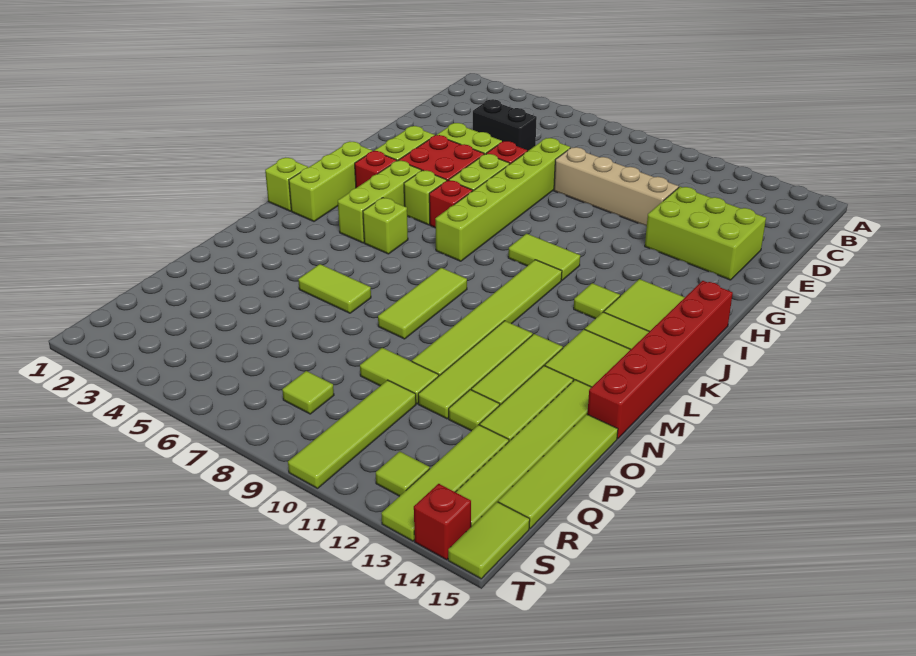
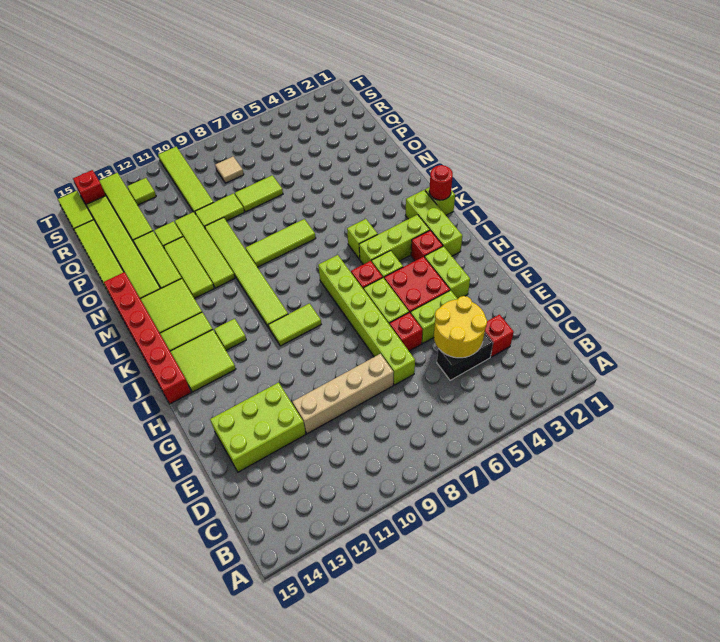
none -> red 1x1 brick [485,315,514,357]
none -> yellow 2x2 round brick [434,296,487,358]
lime 1x3 brick [338,161,421,243] -> lime 1x3 brick turned to [359,215,430,264]
none -> red 1x1 round brick [429,165,453,200]
lime 1x3 tile [378,268,467,339] -> lime 1x3 tile turned to [246,219,316,267]
lime 1x2 tile [298,264,371,313] -> lime 1x2 tile moved to [235,175,283,212]
lime 1x1 tile [282,371,334,414] -> tan 1x1 tile [215,157,244,183]

